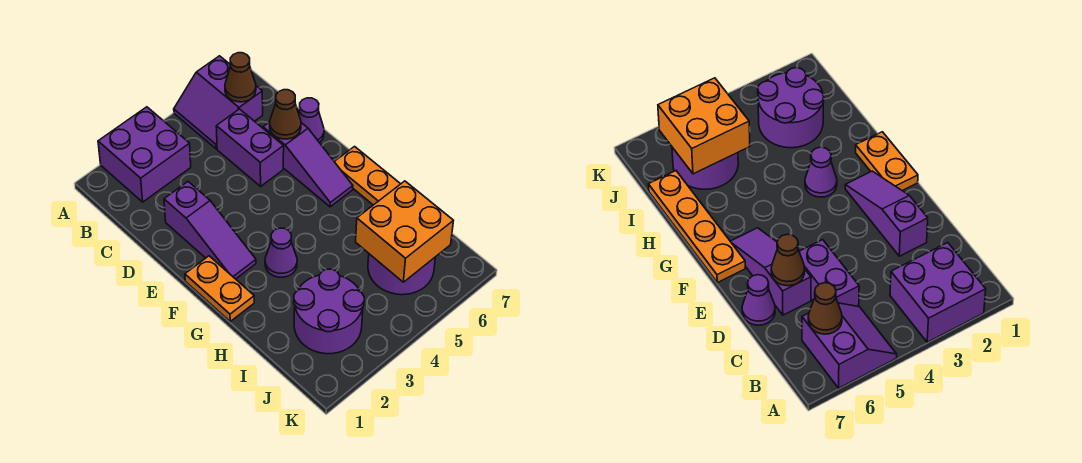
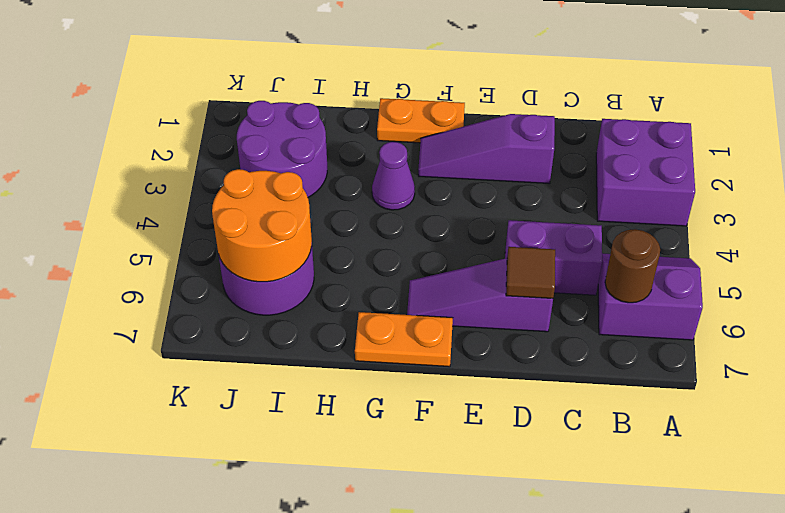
brown 1x1 cone [225,53,256,102] -> brown 1x1 round brick [605,229,660,303]
brown 1x1 cone [270,90,301,139] -> brown 1x1 tile [506,247,555,298]
purple 1x1 cone [299,98,324,143] -> none
orange 1x4 plate [334,147,400,205] -> orange 1x2 plate [355,312,453,367]
orange 2x2 brick [356,181,453,282] -> orange 2x2 round brick [212,169,312,282]

